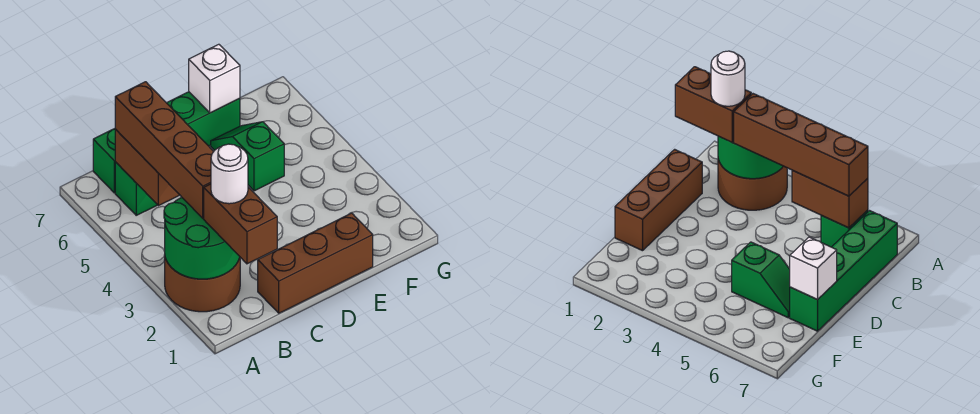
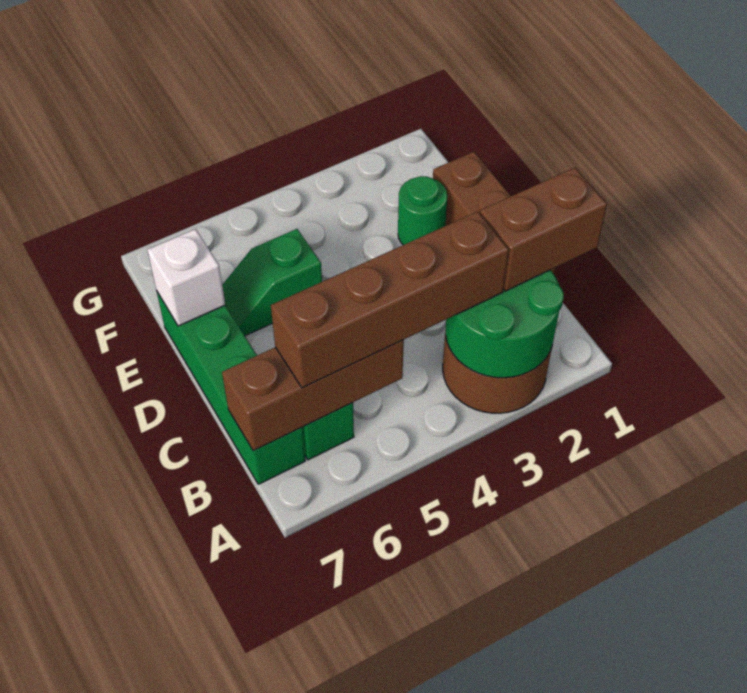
white 1x1 round brick [211,144,248,204] -> none
brown 1x2 brick [115,129,179,206] -> brown 1x3 brick [222,340,404,451]
none -> green 1x1 round brick [398,176,447,245]

